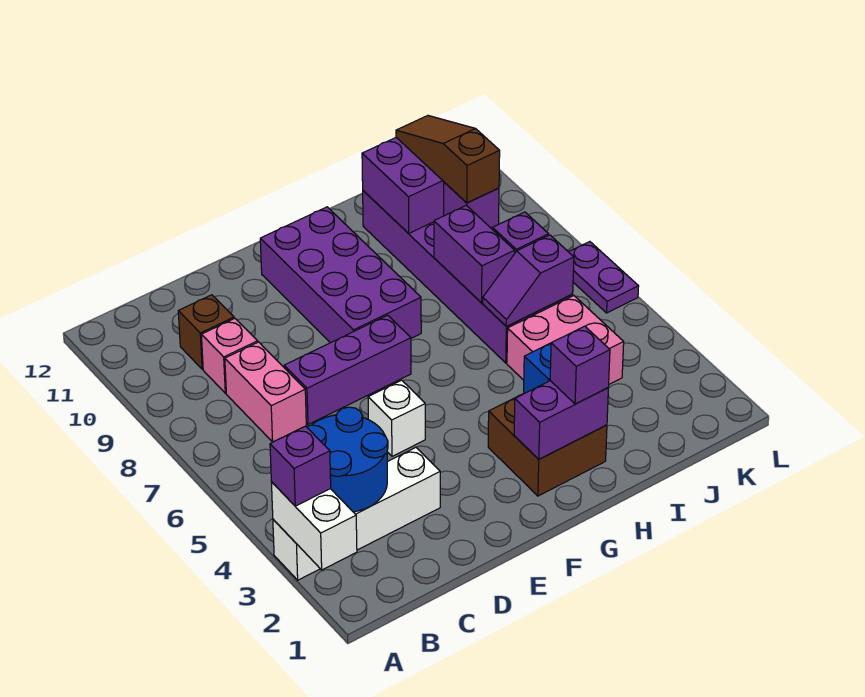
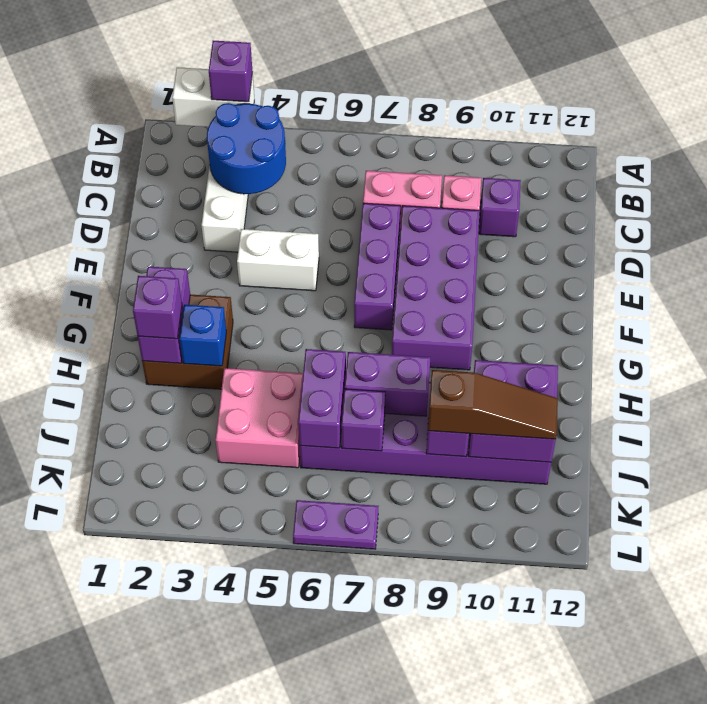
brown 1x1 brick [178,295,234,369] -> purple 1x1 brick [479,178,521,237]
white 1x1 brick [368,380,425,456] -> white 1x2 brick [237,229,319,291]
purple 2x4 brick [260,207,421,343] -> purple 2x4 brick turned to [392,206,480,370]
purple 1x2 slope [483,235,574,326] -> purple 1x2 brick [298,349,346,448]

